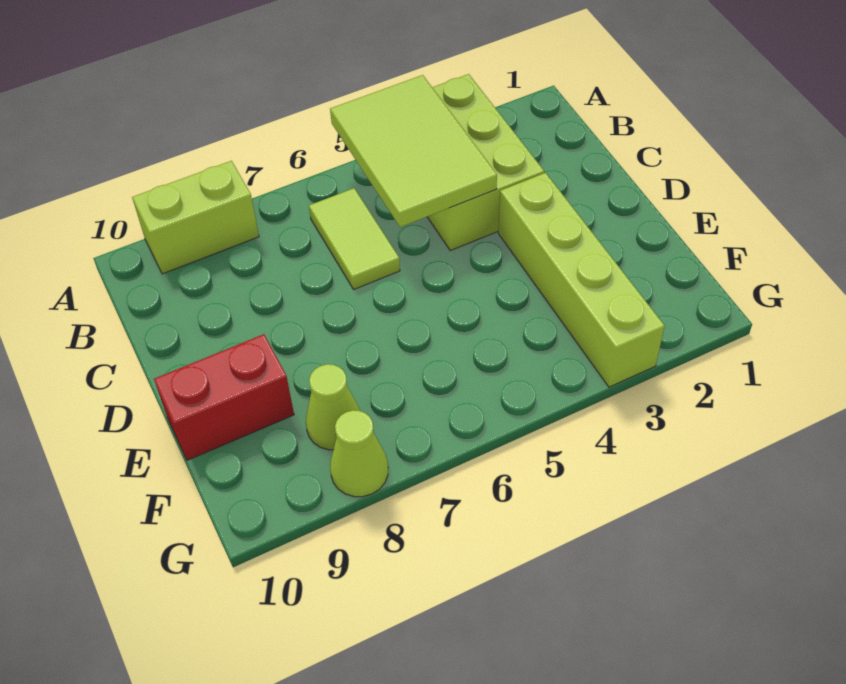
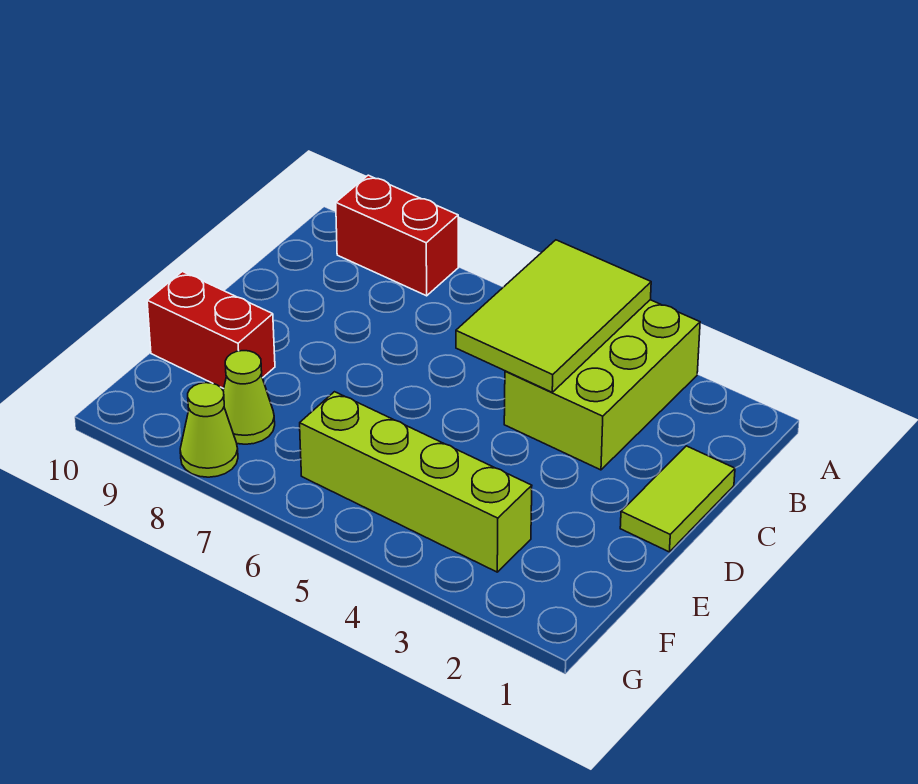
lime 1x2 brick [132,161,259,274] -> red 1x2 brick [336,175,458,296]
lime 1x2 tile [309,188,400,289] -> lime 1x2 tile moved to [620,446,735,552]
lime 1x4 brick [498,173,665,387] -> lime 1x4 brick turned to [300,392,532,572]

